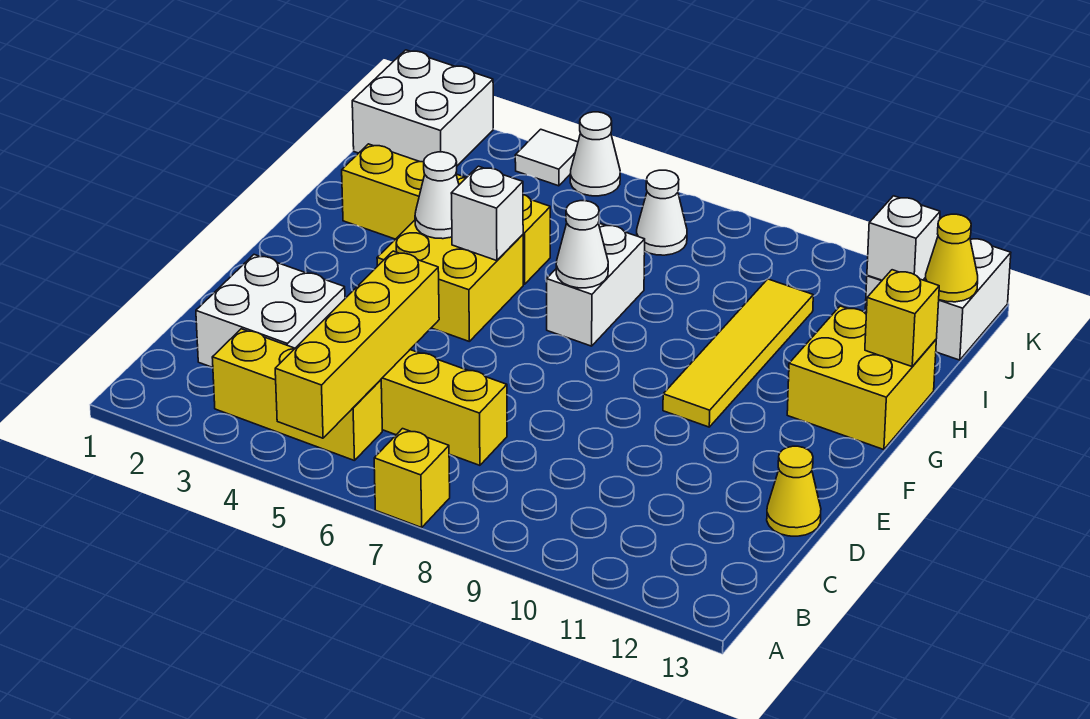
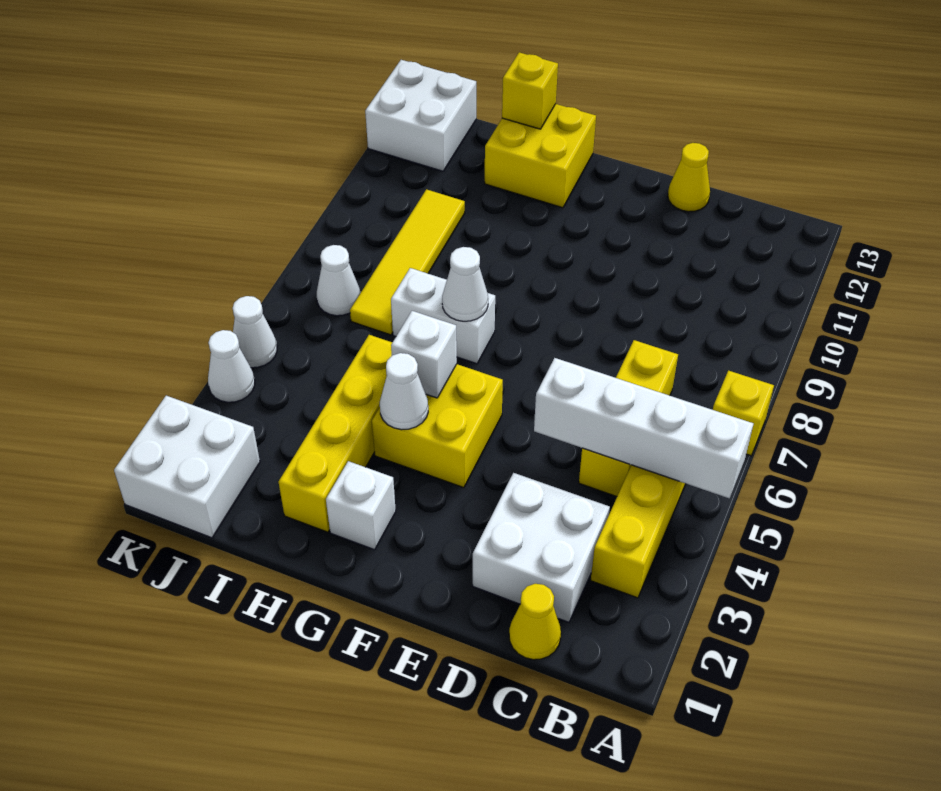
yellow 1x4 brick [275,251,439,438] -> white 1x4 brick [534,358,754,498]
yellow 1x4 tile [663,279,813,427] -> yellow 1x4 tile turned to [350,189,465,335]
white 1x1 brick [867,196,940,280] -> white 1x1 brick moved to [326,461,396,550]
yellow 1x1 cone [925,214,978,302] -> yellow 1x1 cone moved to [509,584,561,660]
white 1x1 tile [515,129,578,186] -> white 1x1 cone [208,330,255,402]

